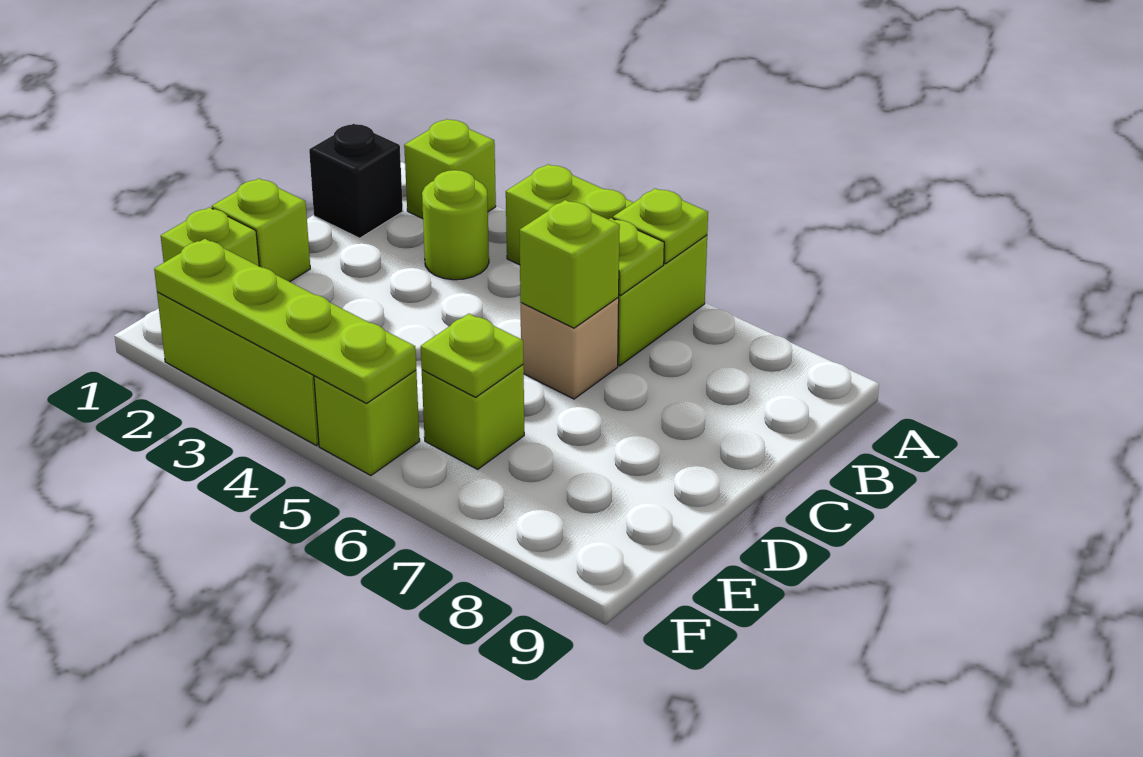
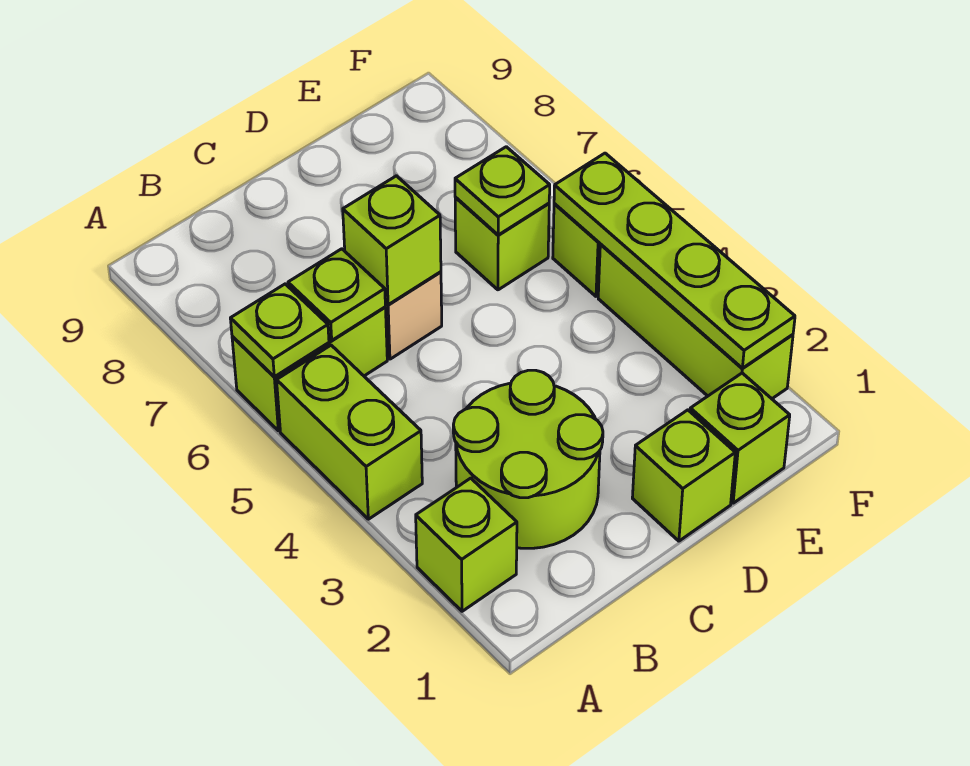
black 1x1 brick [309,124,403,238] -> none
lime 1x1 round brick [422,170,489,280] -> lime 2x2 round brick [453,370,603,548]

